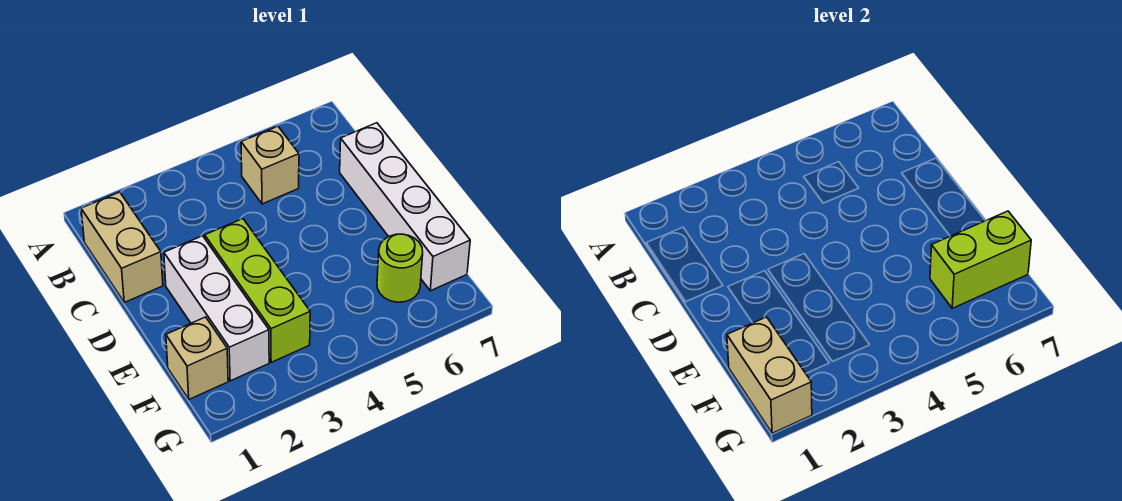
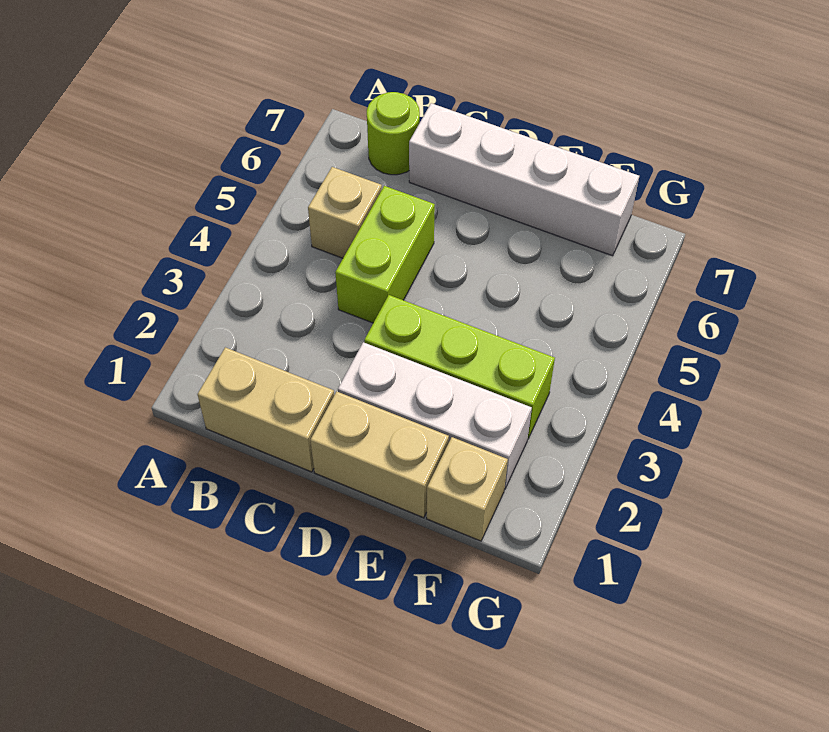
tan 1x2 brick [727,317,812,433] -> tan 1x2 brick moved to [310,392,449,518]
lime 1x1 round brick [377,234,423,302] -> lime 1x1 round brick moved to [367,92,420,175]
lime 1x2 brick [930,211,1031,308] -> lime 1x2 brick moved to [335,186,435,323]

